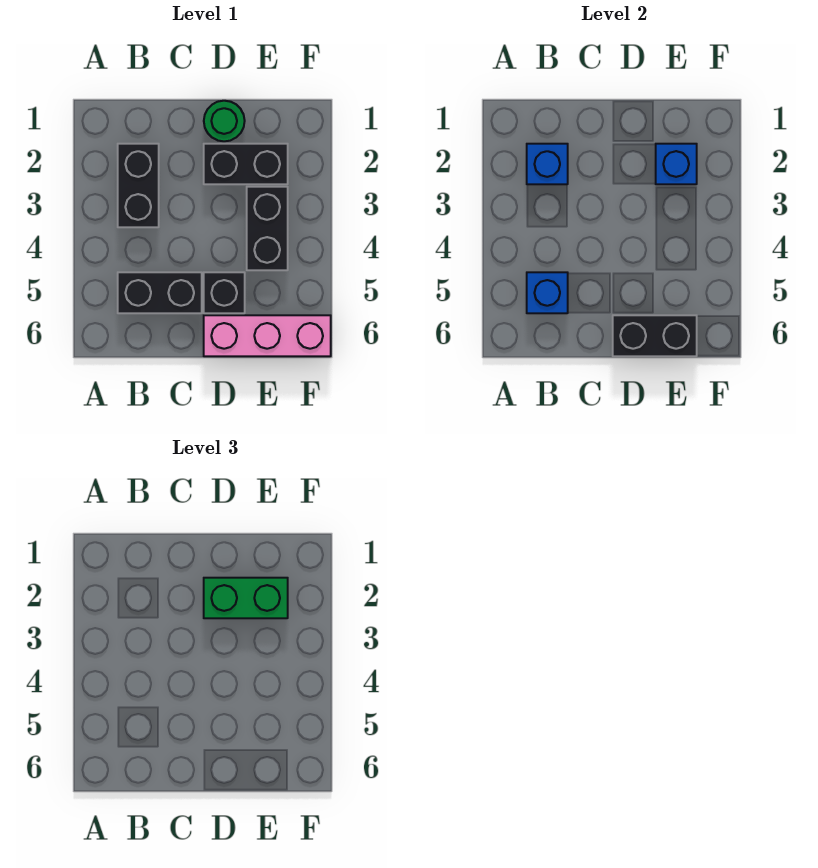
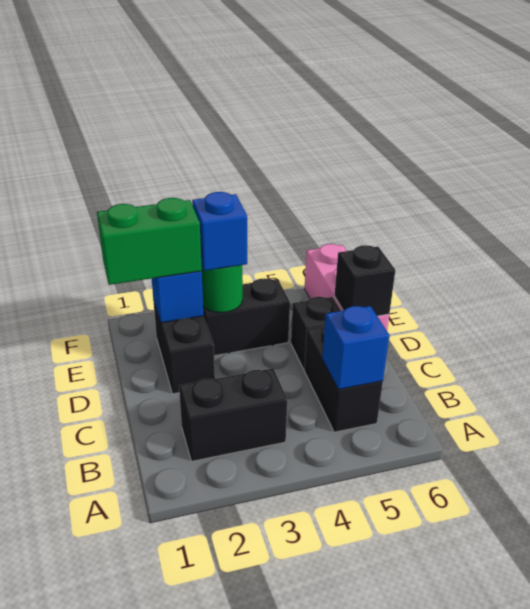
blue 1x1 brick [527,144,568,184] -> blue 1x1 brick moved to [192,192,247,271]
green 1x1 round brick [204,101,245,141] -> green 1x1 round brick moved to [201,265,243,313]
green 1x2 brick [204,578,288,618] -> green 1x2 brick turned to [97,198,202,285]
black 1x2 brick [613,315,697,356] -> black 1x1 brick [334,245,395,316]

